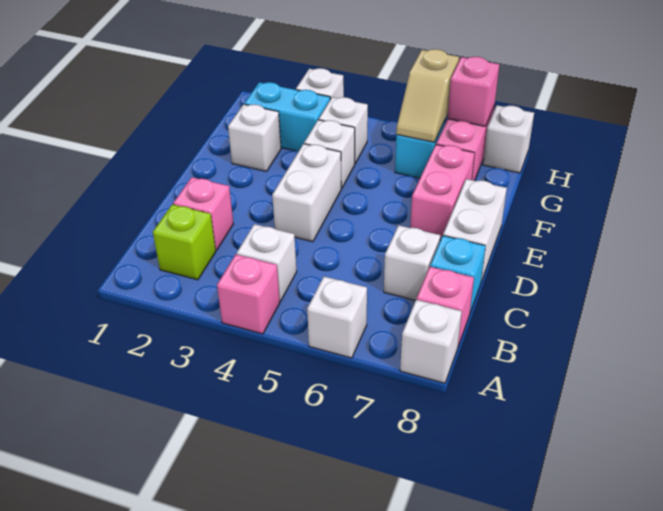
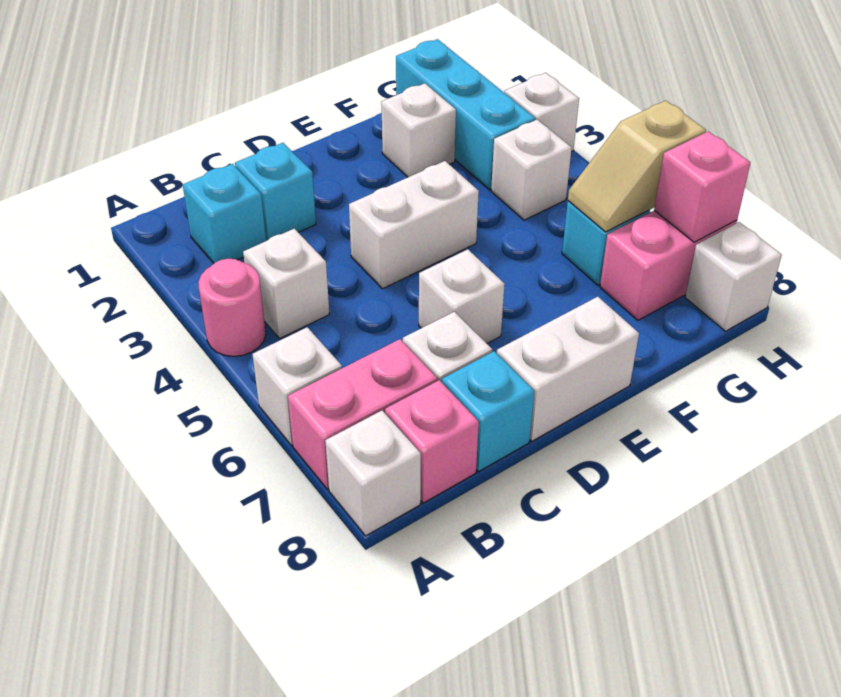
pink 1x1 brick [217,254,280,334] -> pink 1x1 round brick [198,259,266,356]
lime 1x1 brick [153,204,216,280] -> cyan 1x1 brick [183,164,266,263]
pink 1x1 brick [173,177,233,250] -> cyan 1x1 brick [235,143,316,241]
pink 1x2 brick [410,145,475,241] -> pink 1x2 brick moved to [288,339,437,490]
white 1x1 brick [304,120,355,189] -> white 1x1 brick moved to [419,249,504,343]
cyan 1x2 brick [244,82,330,152] -> cyan 1x3 brick [396,39,535,190]

